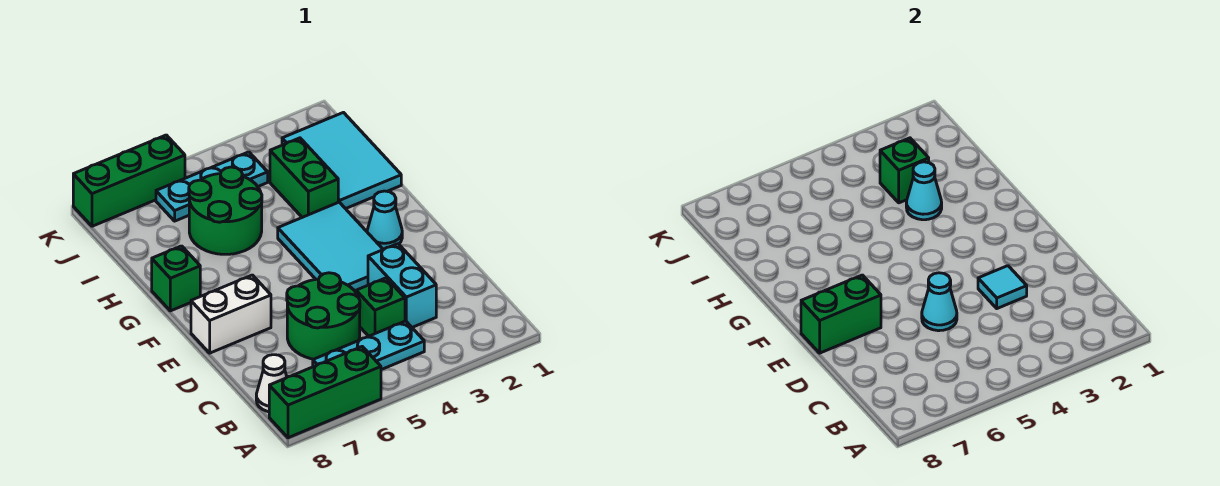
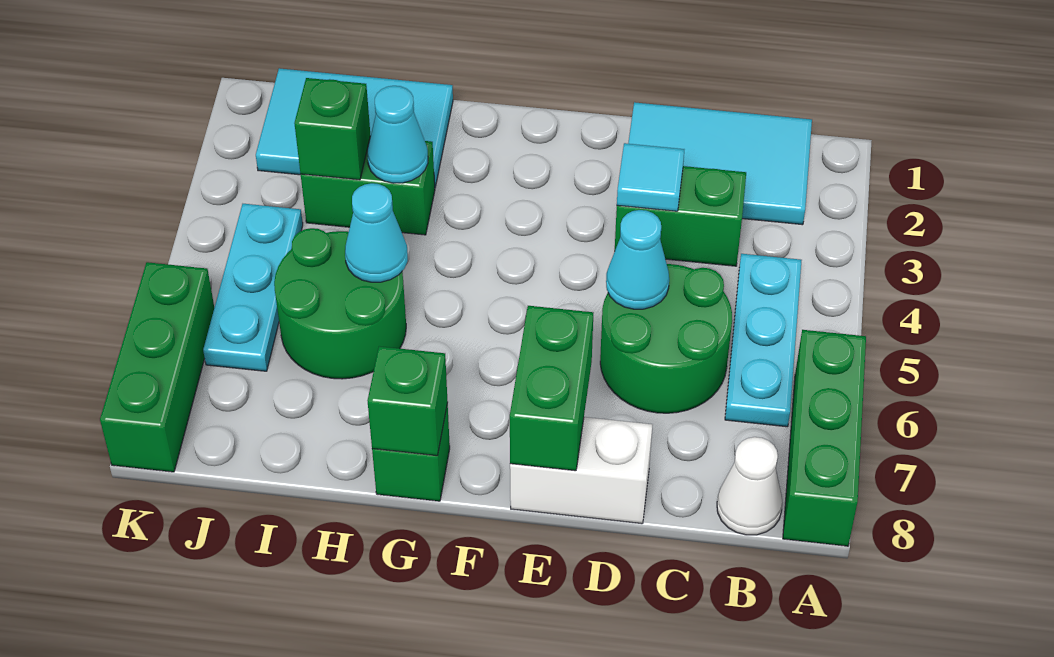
cyan 1x2 brick [368,244,436,327] -> green 1x2 brick [615,166,746,266]
green 1x1 brick [356,278,405,336] -> green 1x1 brick moved to [368,346,448,456]
cyan 2x3 tile [278,202,383,292] -> cyan 2x3 tile moved to [628,102,812,225]
white 1x2 brick [191,275,271,353] -> white 1x2 brick turned to [510,417,652,524]
cyan 1x1 cone [367,191,402,249] -> cyan 1x1 cone moved to [345,183,408,282]

